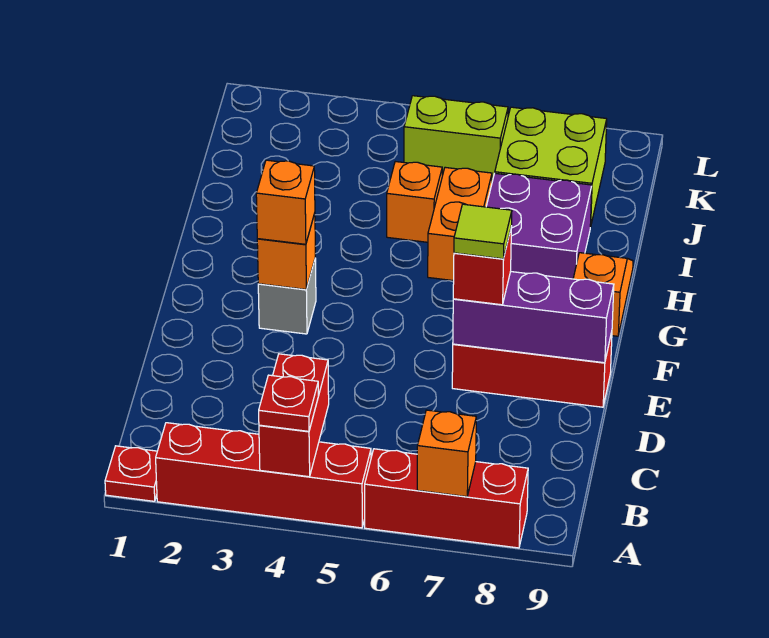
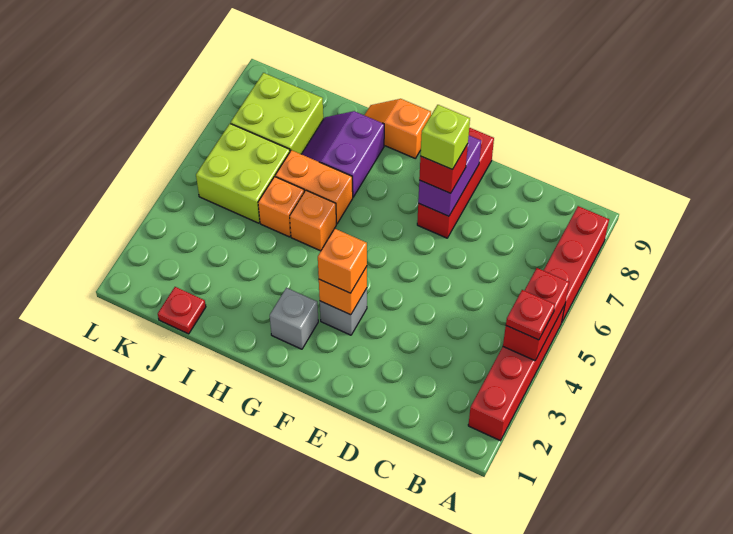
red 1x1 plate [105,446,157,501] -> red 1x1 plate moved to [158,287,206,334]
red 1x2 brick [259,354,329,477] -> red 1x2 brick turned to [503,268,569,361]
orange 1x1 brick [417,410,476,497] -> orange 1x1 brick moved to [290,190,336,251]
purple 1x3 brick [453,272,614,363] -> purple 1x2 brick [418,135,481,216]
lime 1x1 tile [454,204,512,259] -> lime 1x1 brick [421,105,470,170]
none -> grey 1x1 brick [270,288,318,349]
purple 2x2 brick [486,173,592,279] -> purple 2x2 slope [302,111,384,197]
lime 1x2 brick [404,96,508,181] -> lime 2x2 brick [196,124,290,223]

